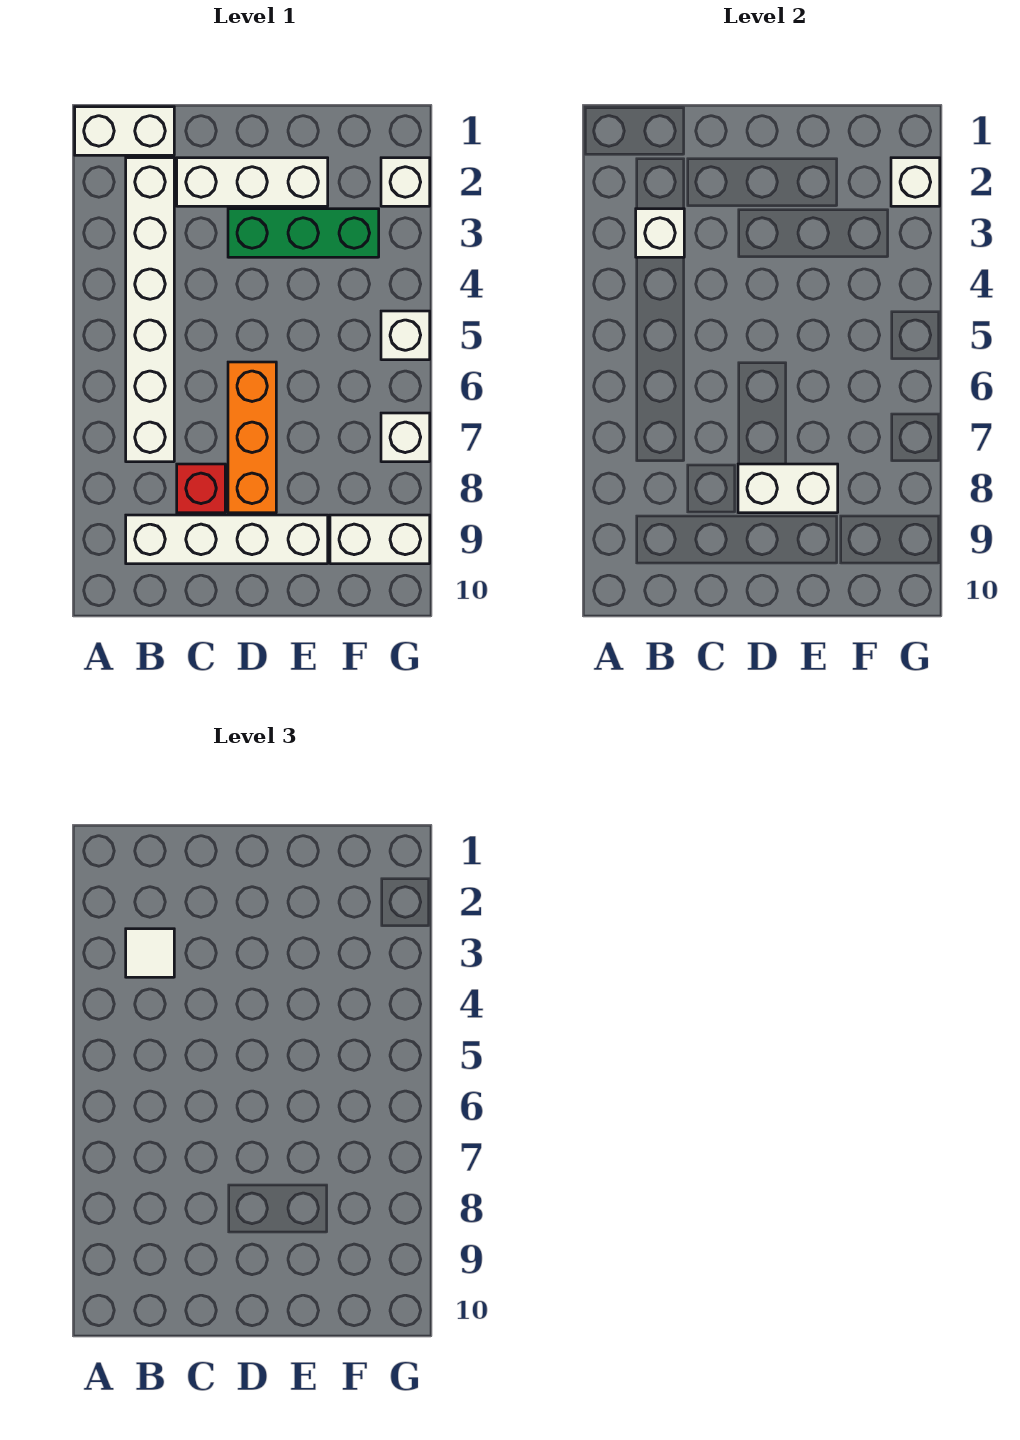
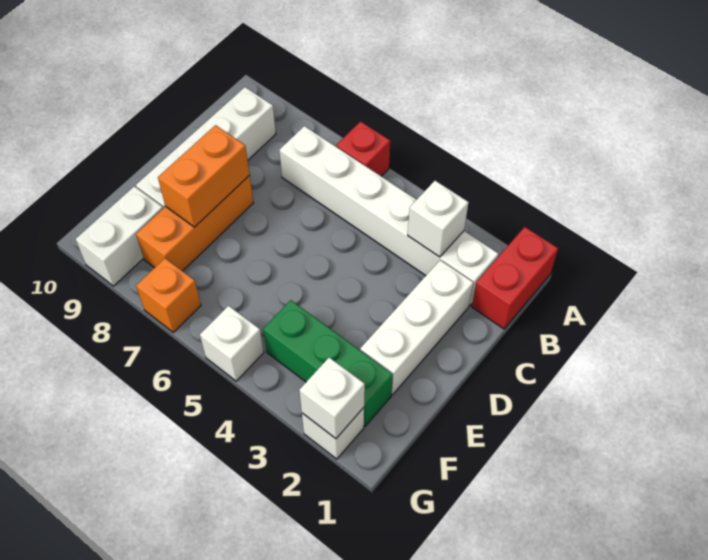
white 1x2 brick [75,107,174,155] -> red 1x2 brick [472,227,558,329]
white 1x1 tile [126,929,174,977] -> none
red 1x1 brick [177,464,225,513] -> red 1x1 brick moved to [336,122,390,176]
green 1x3 brick [228,209,379,257] -> green 1x3 brick turned to [263,300,393,426]
orange 1x3 brick [228,362,276,513] -> orange 1x3 brick turned to [136,176,253,271]
white 1x2 brick [738,464,838,513] -> orange 1x2 brick [158,125,250,227]
white 1x1 brick [381,413,430,462] -> orange 1x1 brick [136,258,201,332]

